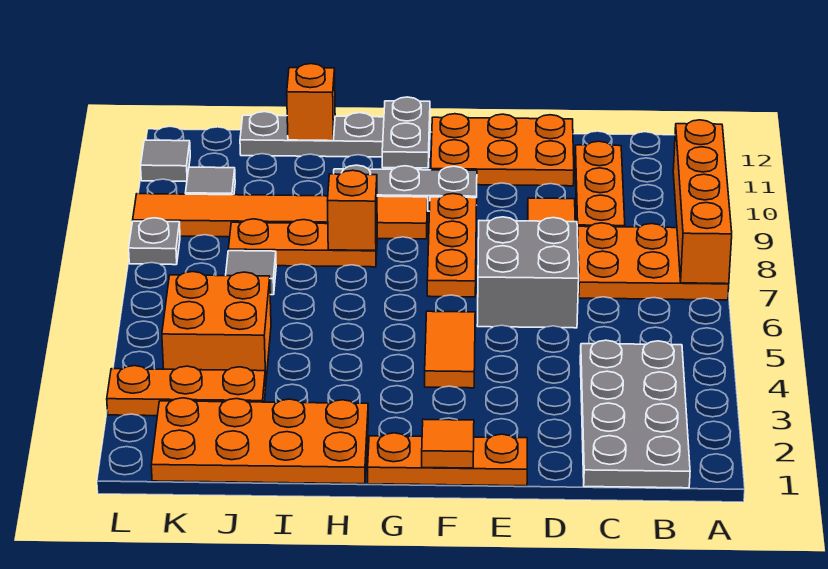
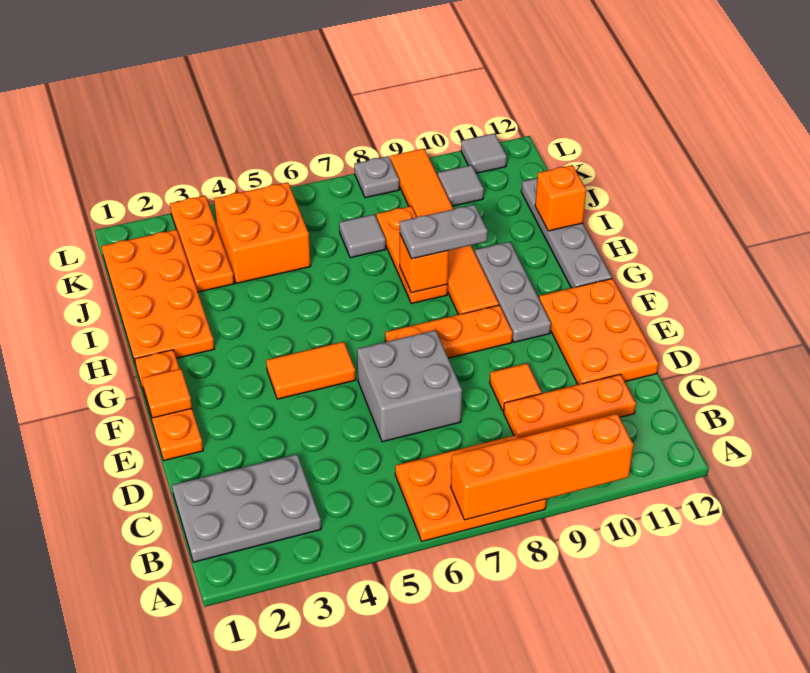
orange 2x3 plate [577,223,729,300] -> orange 2x3 plate turned to [395,435,546,541]
grey 2x4 plate [580,340,690,488] -> grey 2x3 plate [172,454,321,562]
grey 1x2 plate [382,97,430,168] -> grey 1x2 plate moved to [400,205,488,259]

